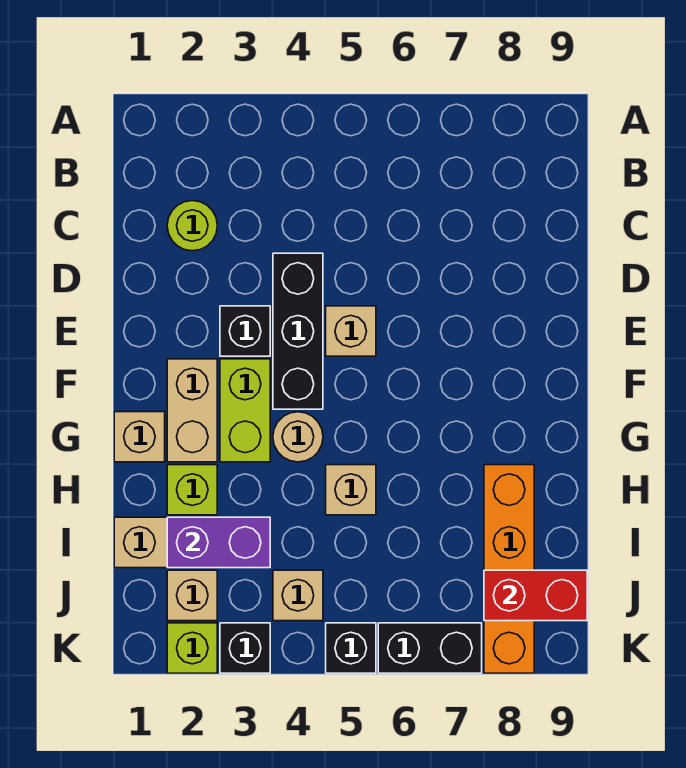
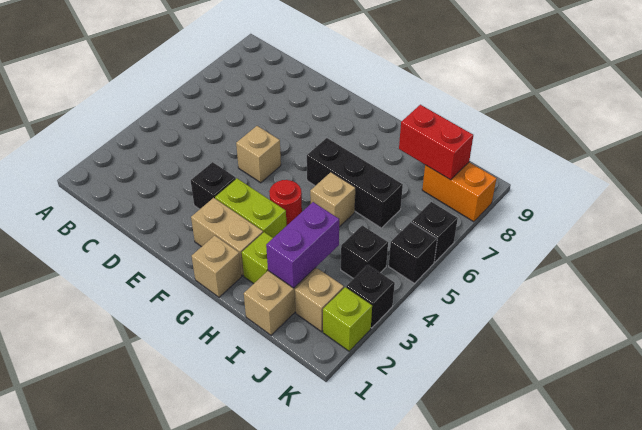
lime 1x1 round brick [167,201,217,251] -> none
black 1x3 brick [273,253,323,409] -> black 1x3 brick moved to [307,138,403,228]
tan 1x1 round brick [273,412,323,462] -> red 1x1 round brick [269,180,302,226]
orange 1x4 brick [484,465,534,673] -> orange 1x2 brick [422,162,497,222]
tan 1x1 brick [273,570,323,621] -> black 1x1 brick [341,226,388,279]
red 1x2 brick [484,570,587,621] -> red 1x2 brick turned to [399,105,473,180]
black 1x2 brick [378,623,482,673] -> black 1x1 brick [412,202,458,262]

